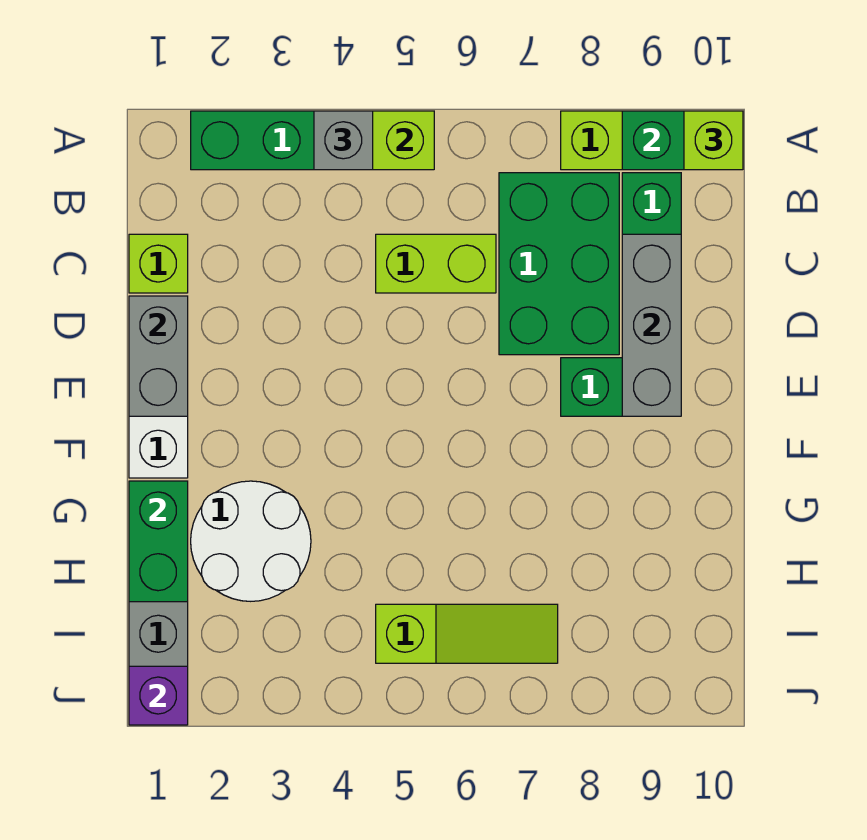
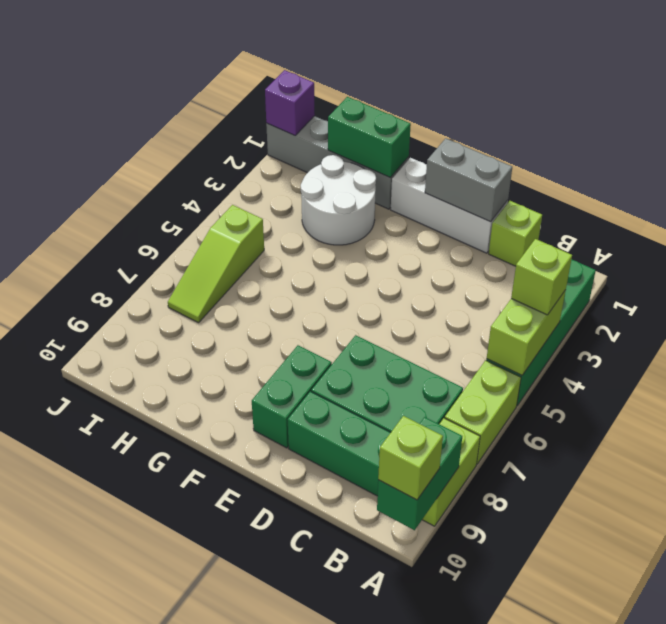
grey 1x1 brick [314,111,373,170] -> lime 1x1 brick [511,239,572,315]
lime 1x2 brick [376,234,496,293] -> lime 1x2 brick moved to [445,360,521,464]
grey 1x3 brick [622,234,681,416] -> none

